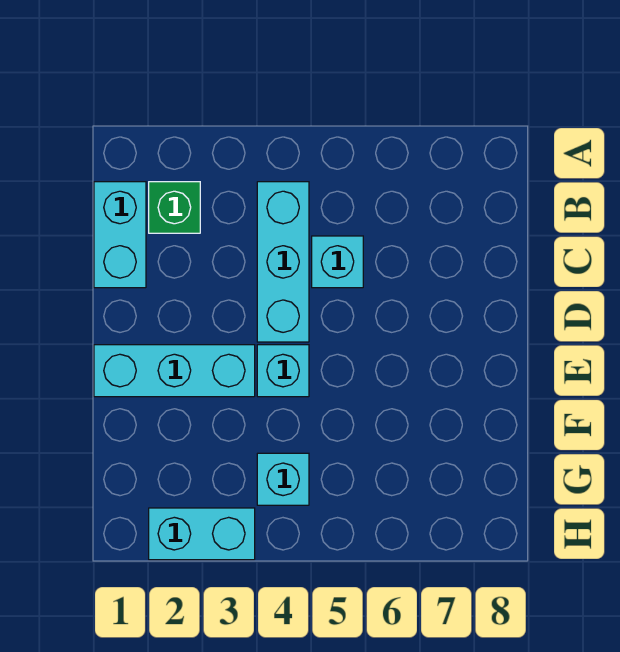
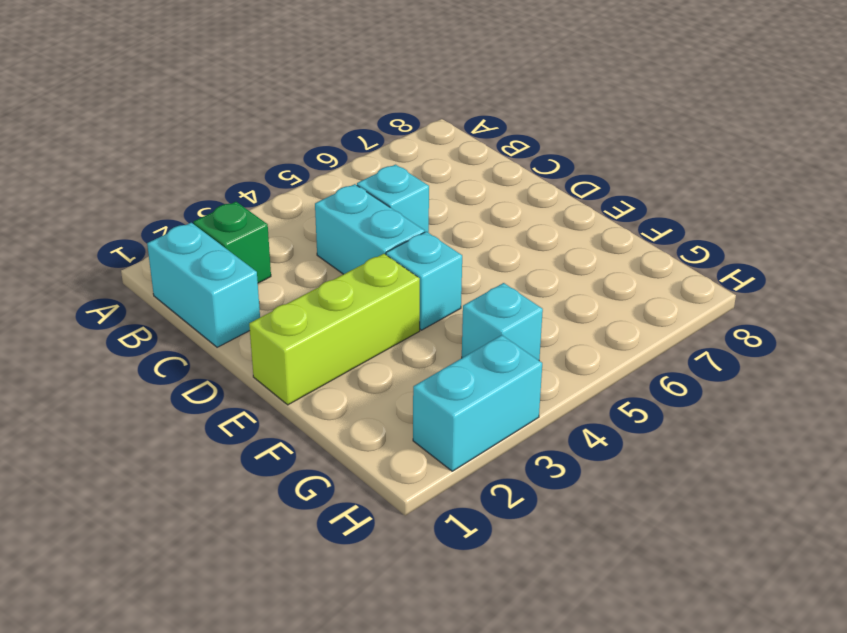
cyan 1x3 brick [257,182,309,342] -> cyan 1x2 brick [315,184,425,274]
cyan 1x3 brick [94,345,255,397] -> lime 1x3 brick [249,254,420,405]

